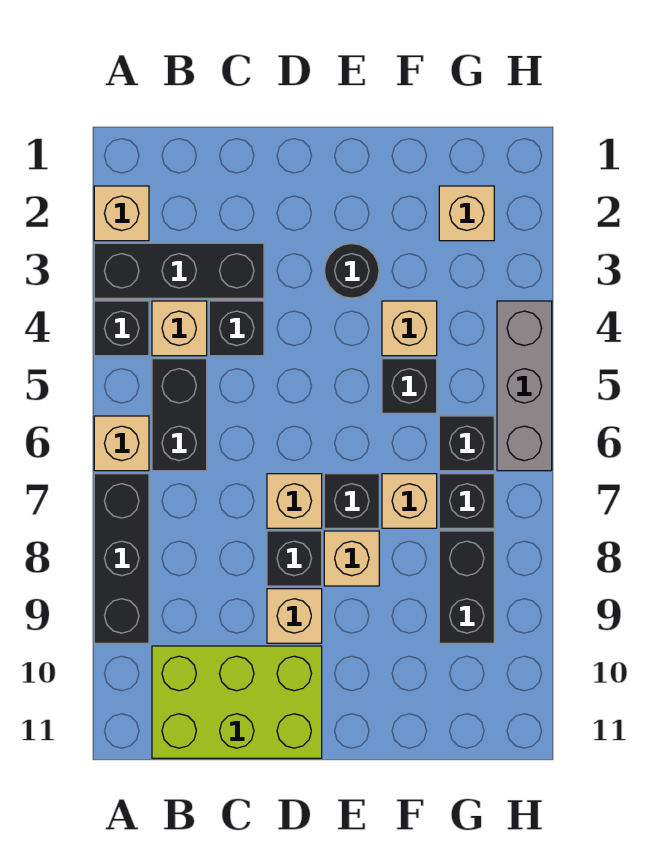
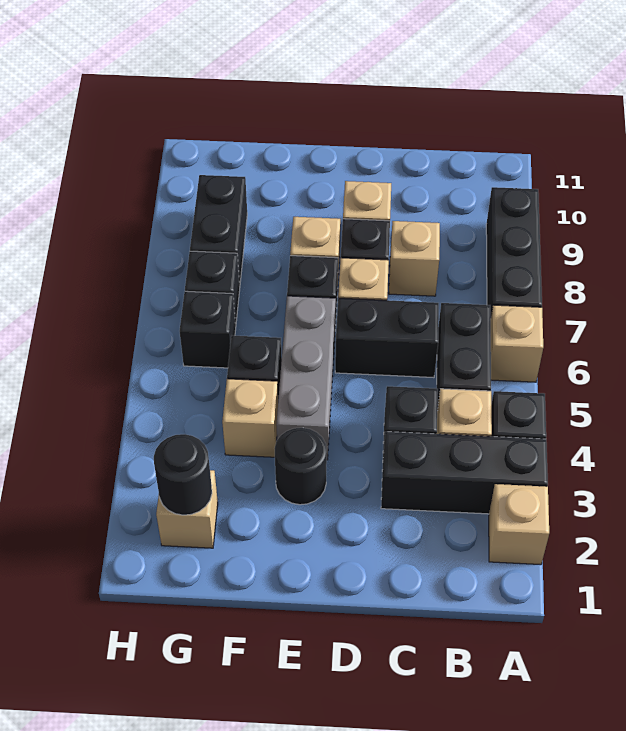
lime 2x3 brick [152,646,322,758] -> none
none -> black 1x2 brick [335,298,439,378]
tan 1x1 brick [382,474,437,528] -> tan 1x1 brick moved to [389,221,440,296]
none -> black 1x1 round brick [154,434,212,515]
grey 1x3 brick [497,301,552,471] -> grey 1x3 brick moved to [276,296,336,460]

